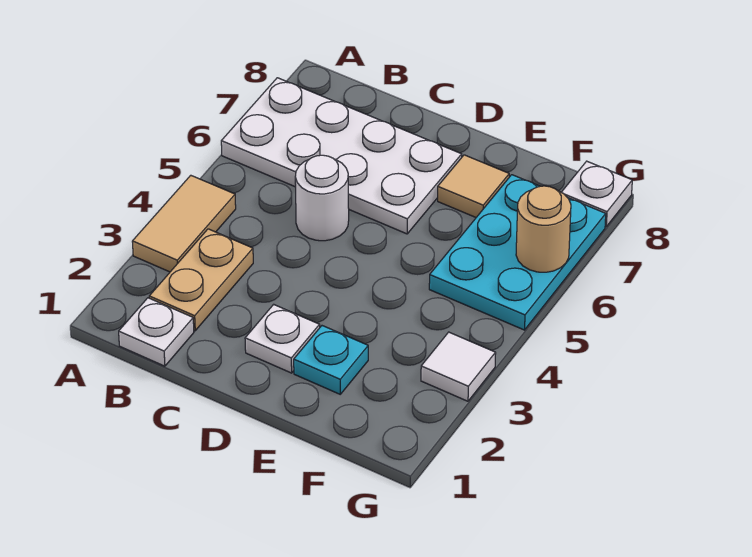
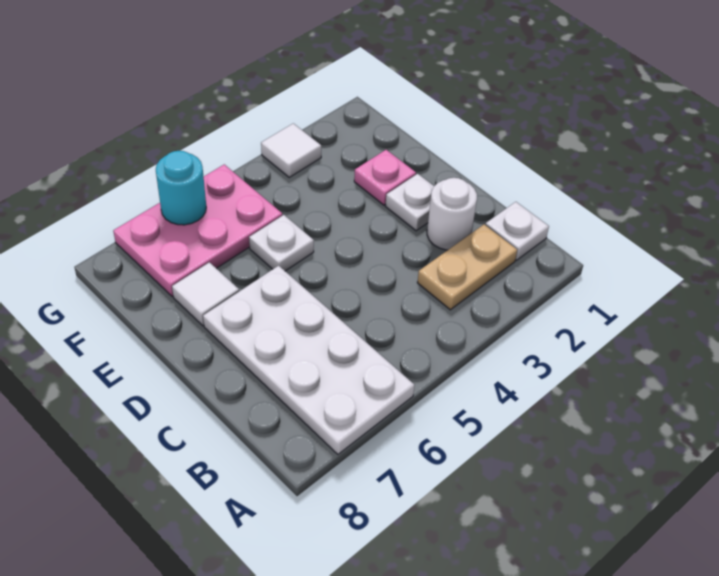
tan 1x2 tile [132,175,236,272] -> none
white 1x1 round brick [295,155,349,241] -> white 1x1 round brick moved to [427,178,477,250]
cyan 1x1 plate [294,326,368,394] -> pink 1x1 plate [354,150,416,205]
tan 1x1 tile [438,155,509,217] -> white 1x1 tile [172,262,239,326]
cyan 2x3 plate [429,175,606,330] -> pink 2x3 plate [113,164,282,297]
tan 1x1 round brick [516,186,571,272] -> cyan 1x1 round brick [156,151,206,225]
white 1x1 plate [561,161,632,227] -> white 1x1 plate moved to [249,215,314,271]

